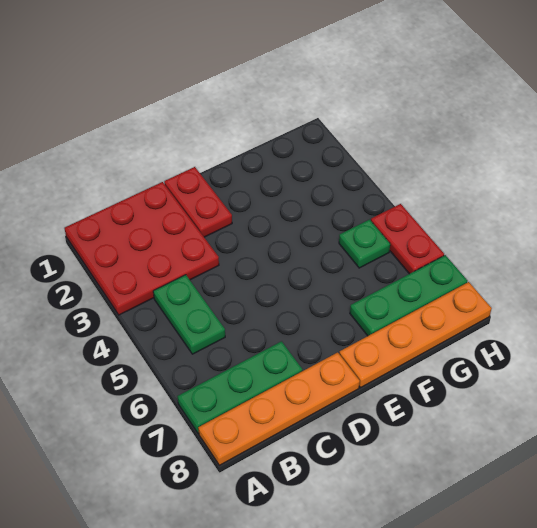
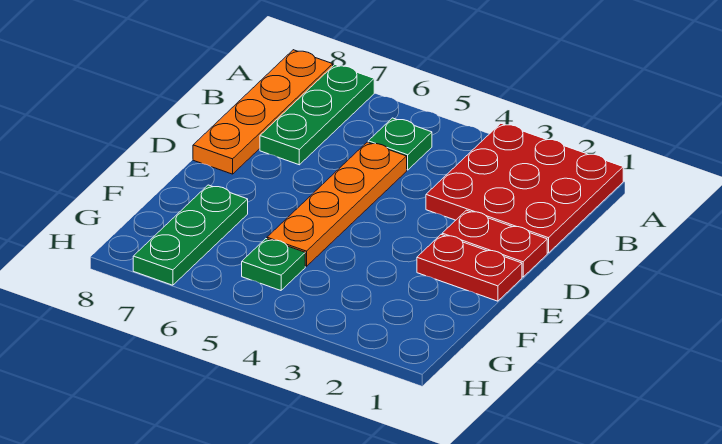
green 1x2 plate [153,275,225,354] -> green 1x1 plate [368,118,432,170]
orange 1x4 plate [339,282,492,388] -> orange 1x4 plate moved to [267,142,407,267]
red 1x2 plate [371,204,444,274] -> red 1x2 plate moved to [417,235,522,301]

